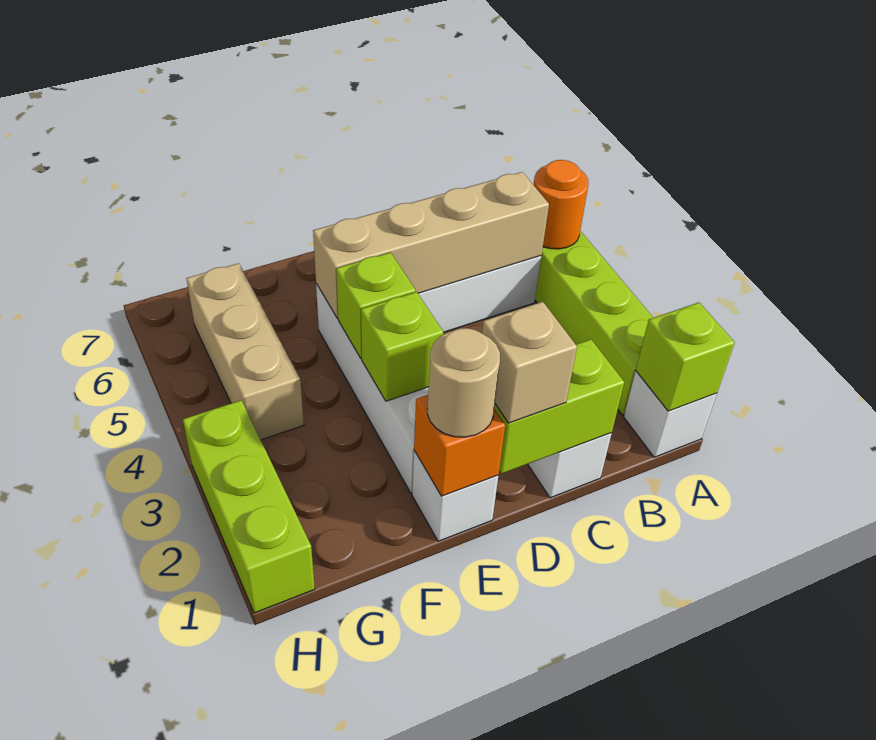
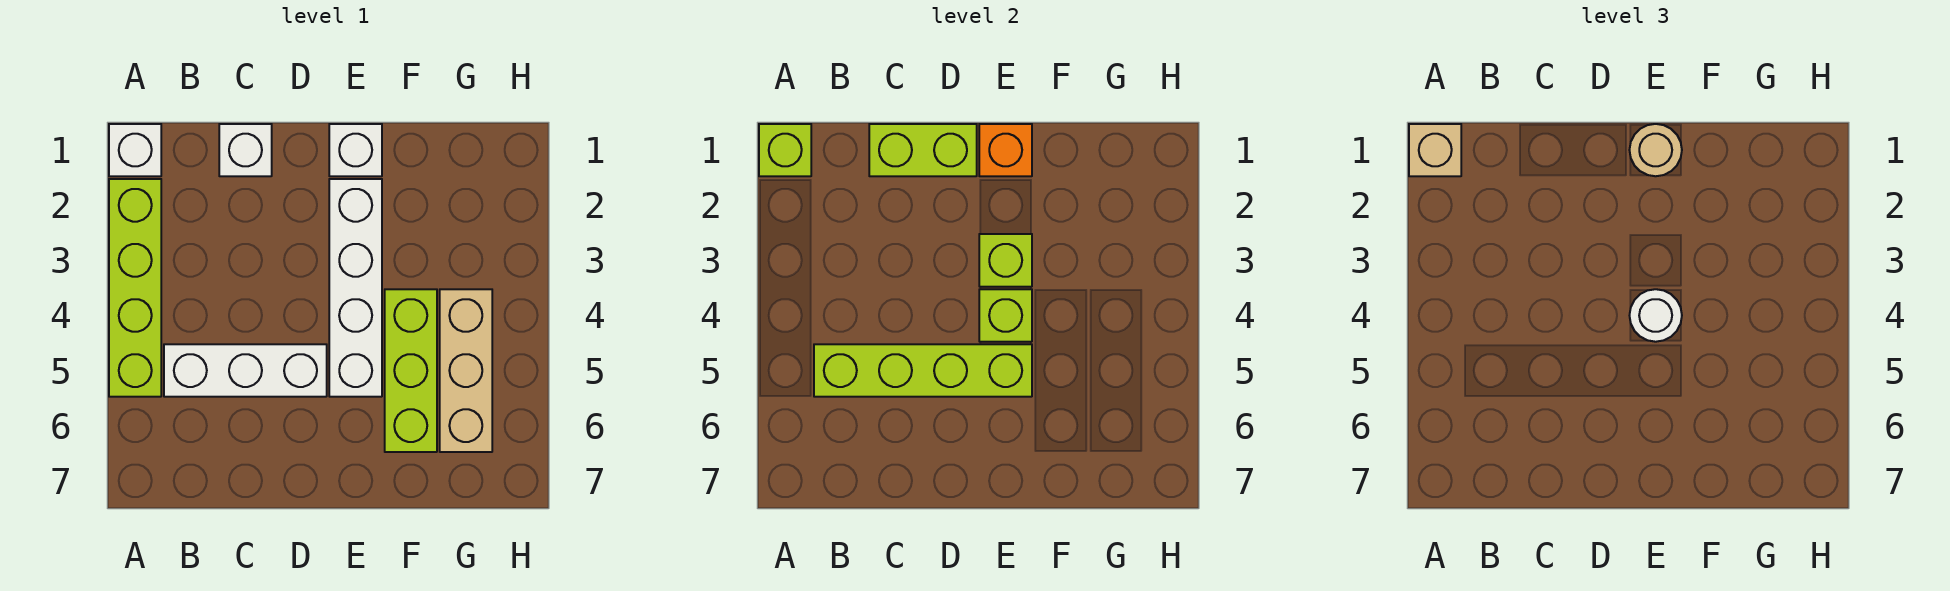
orange 1x1 round brick [534,160,588,249] -> none
tan 1x4 brick [313,172,549,318] -> lime 1x4 brick [814,344,1032,397]
tan 1x1 brick [482,302,577,423] -> tan 1x1 brick moved to [1409,124,1461,176]
none -> white 1x1 round brick [1630,289,1682,342]
lime 1x3 brick [183,400,315,613] -> lime 1x3 brick moved to [385,289,437,452]

